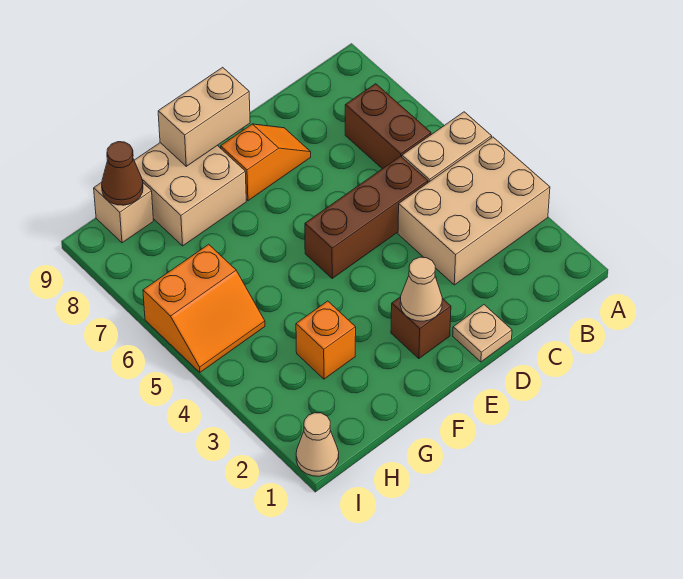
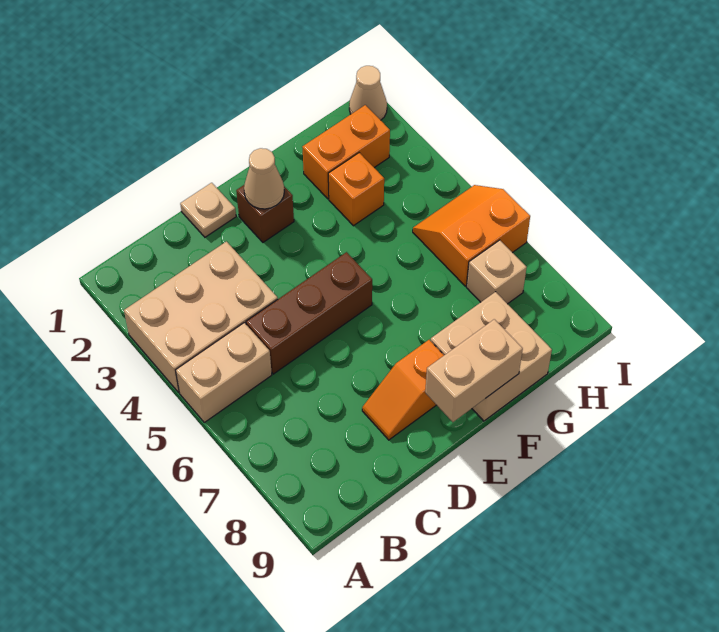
brown 1x2 brick [345,84,431,169] -> none
none -> orange 1x2 brick [302,105,390,199]
tan 1x1 brick [94,182,153,243] -> tan 1x1 brick moved to [466,240,527,304]
brown 1x1 cone [102,142,143,205] -> none

